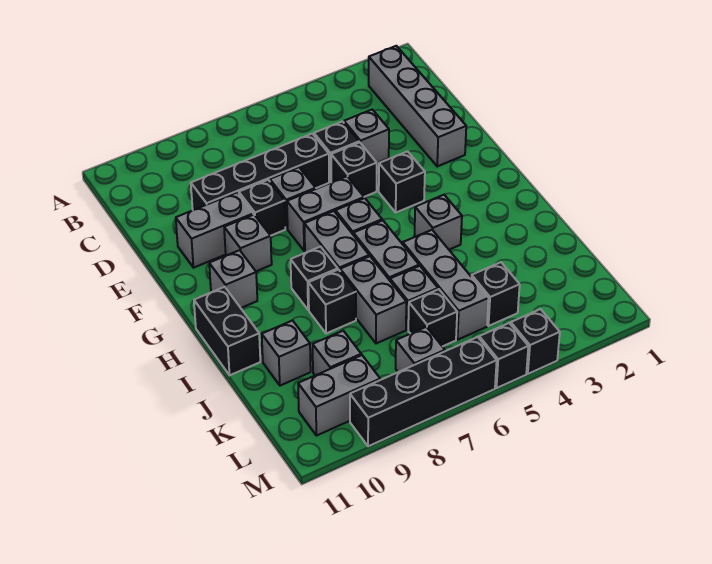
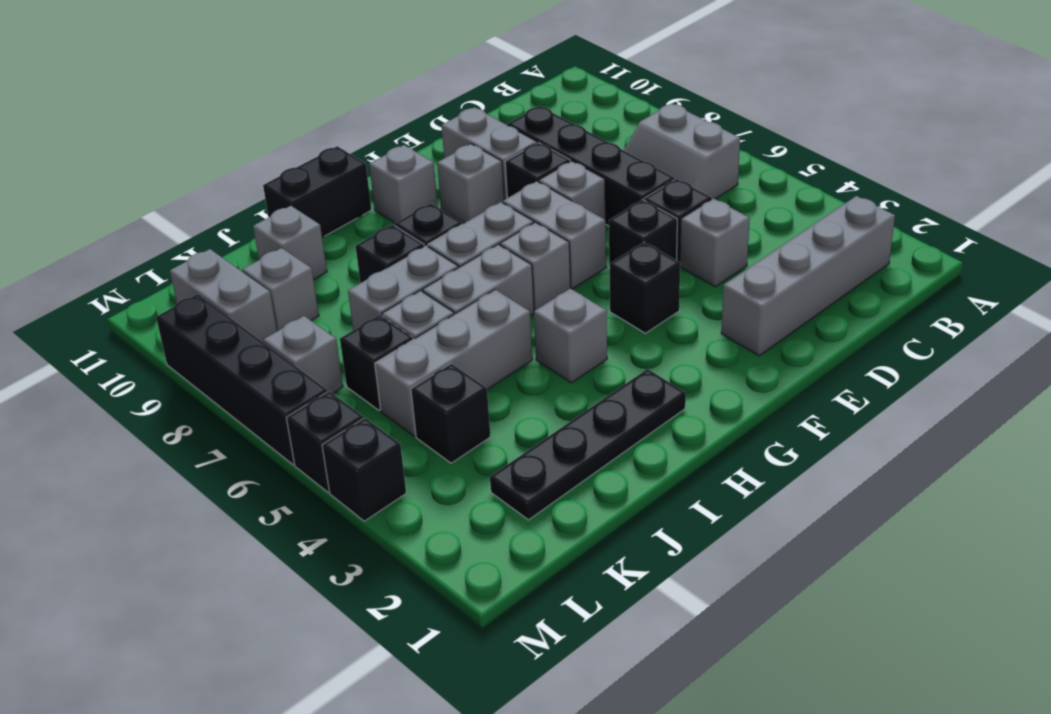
none -> grey 2x2 slope [624,104,740,199]
none -> black 1x4 plate [490,369,686,520]

